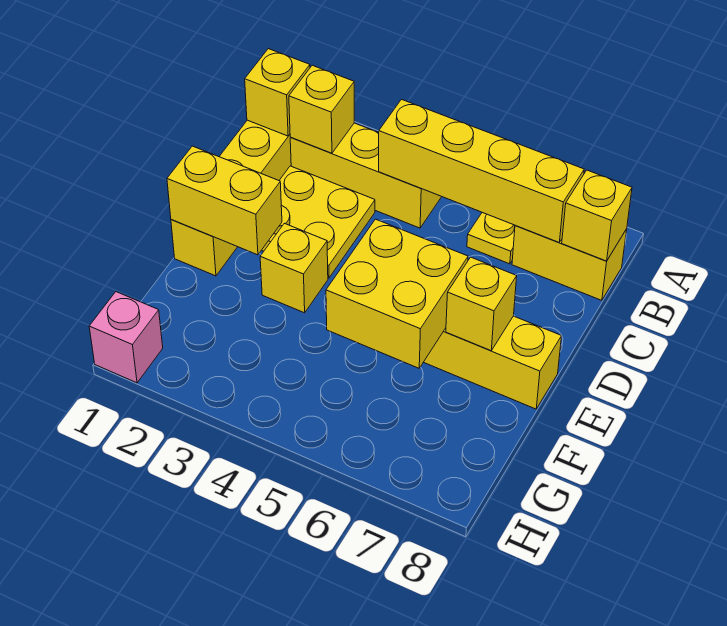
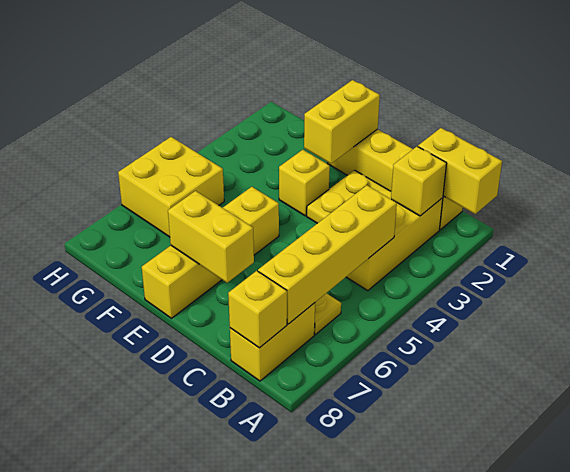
yellow 1x1 brick [245,49,310,136] -> yellow 1x2 brick [418,128,502,214]
yellow 2x2 brick [326,219,468,368] -> yellow 2x2 brick moved to [118,137,224,237]
yellow 1x1 brick [446,257,517,351] -> yellow 1x2 brick [168,191,254,283]
pink 1x1 brick [89,292,163,383] -> none

